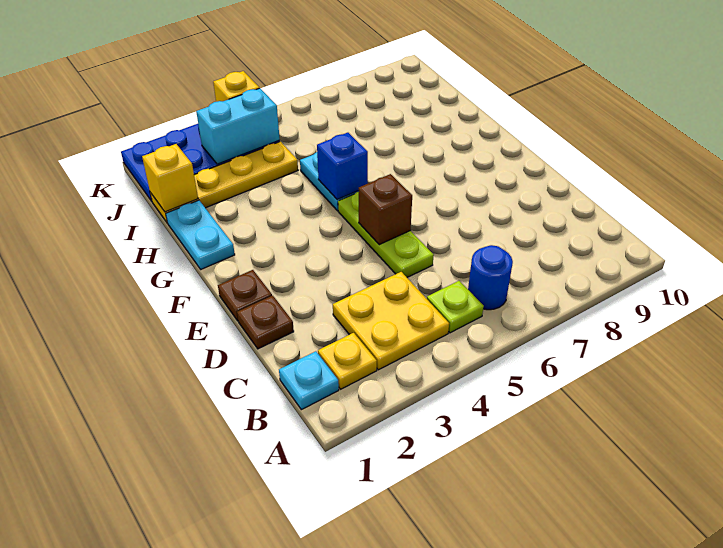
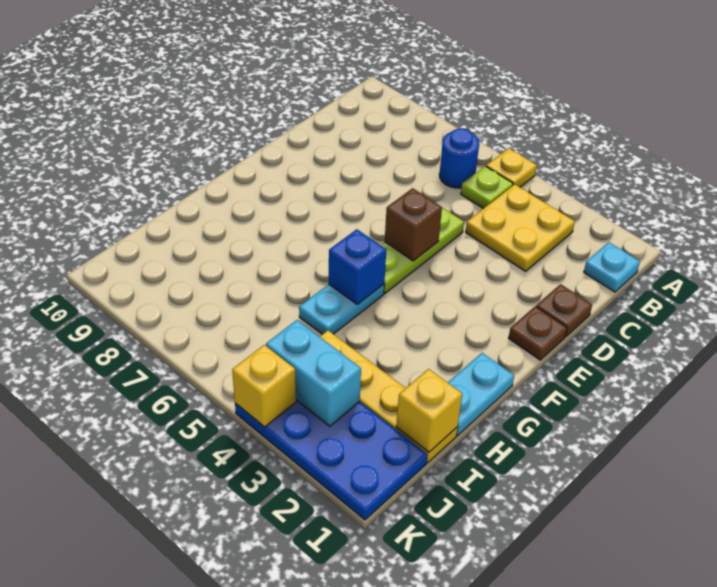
yellow 1x1 plate [318,333,377,389] -> yellow 1x1 plate moved to [486,148,537,187]

